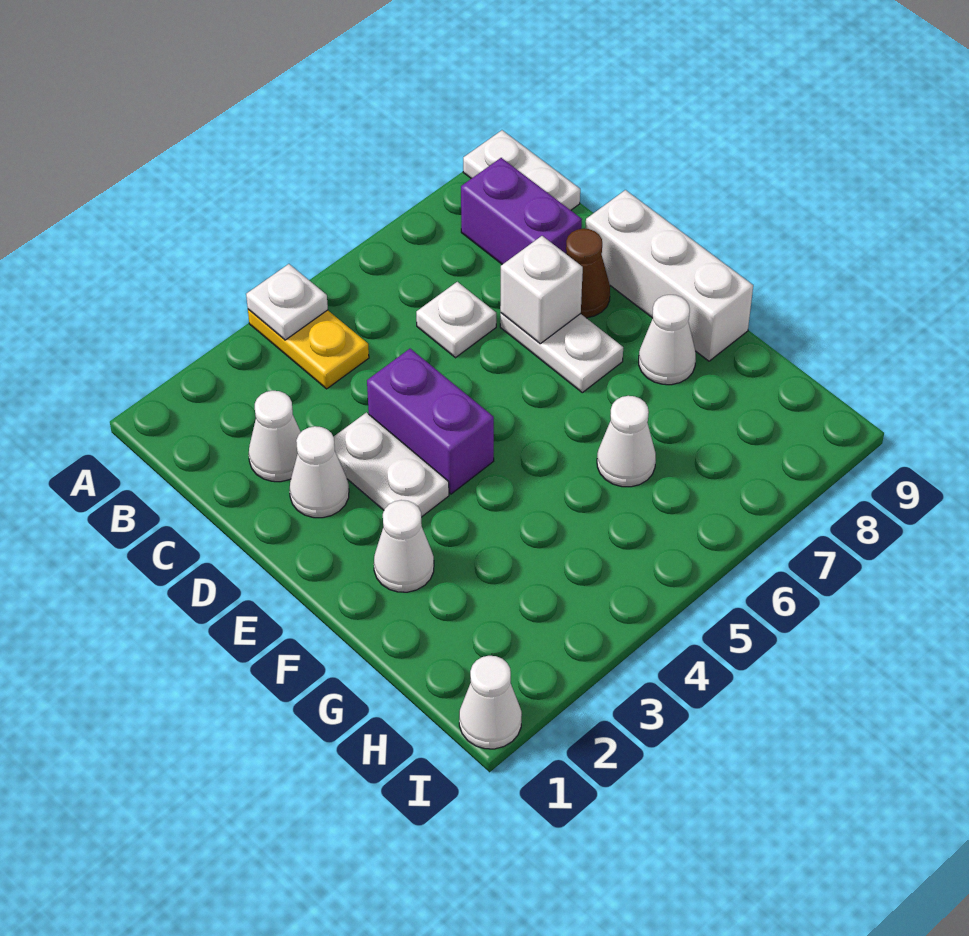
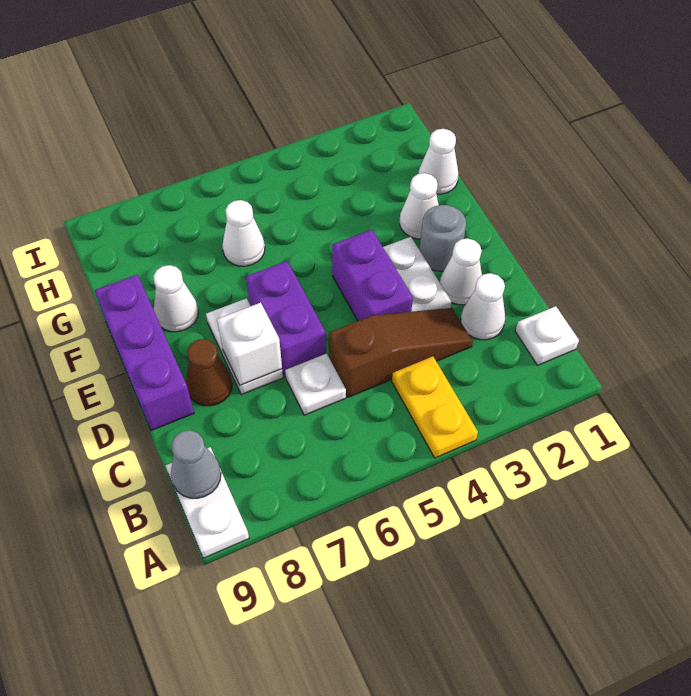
white 1x1 plate [246,264,328,340] -> white 1x1 plate moved to [515,306,579,365]
purple 1x2 brick [461,158,582,264] -> purple 1x2 brick moved to [246,261,326,377]
none -> grey 1x1 cone [171,430,221,498]
none -> brown 1x3 slope [329,308,473,397]
white 1x3 brick [585,190,753,361] -> purple 1x3 brick [95,274,194,430]
none -> grey 1x1 round brick [419,205,466,271]
white 1x1 cone [459,656,522,749] -> white 1x1 cone moved to [418,129,458,194]

